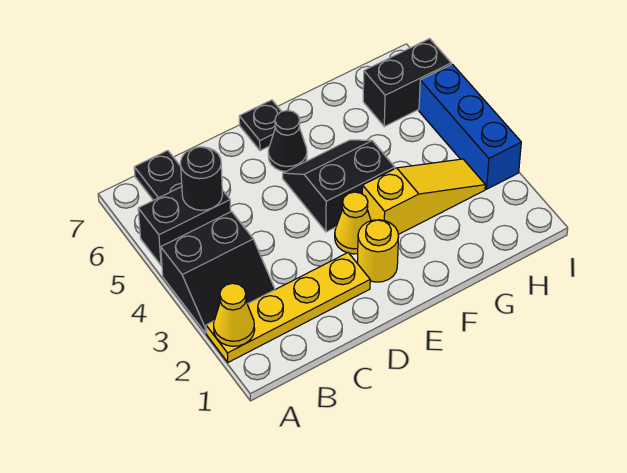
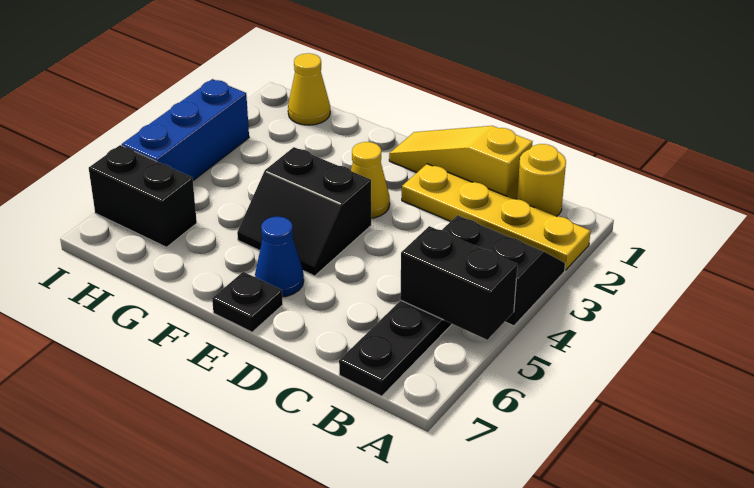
yellow 1x1 cone [214,283,255,346] -> yellow 1x1 cone moved to [288,53,330,125]
black 1x1 round brick [181,147,222,210] -> none
yellow 1x1 round brick [358,220,399,282] -> yellow 1x1 round brick moved to [517,144,566,216]
black 1x1 cone [268,111,307,172] -> blue 1x1 cone [255,217,304,297]
yellow 1x3 slope [362,159,485,235] -> yellow 1x3 slope moved to [389,126,533,199]

